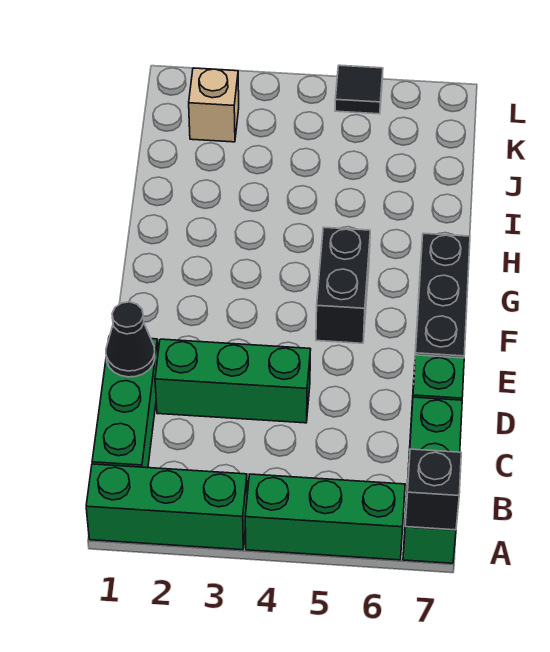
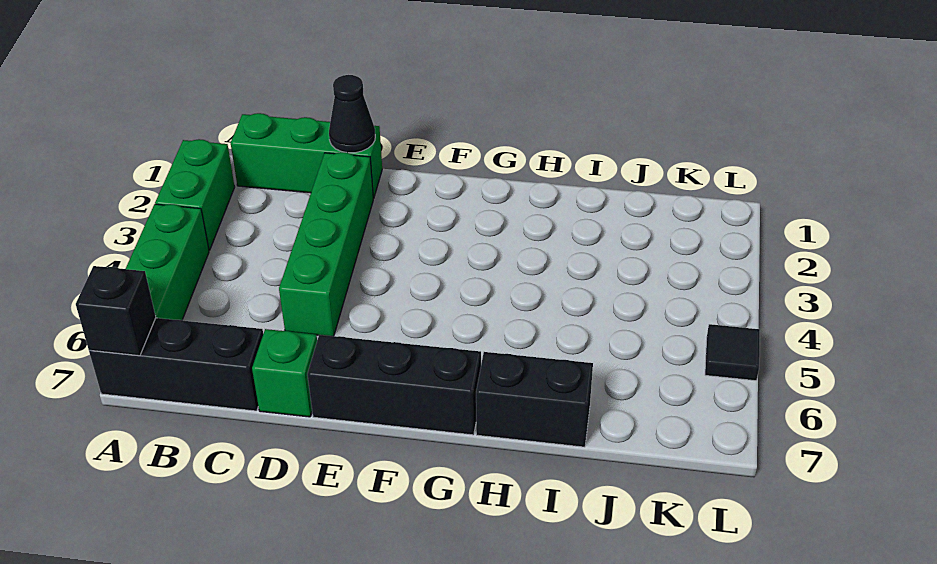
green 1x3 brick [86,464,247,550] -> green 1x2 brick [155,139,235,250]
green 1x3 brick [403,397,462,563] -> black 1x3 brick [89,318,263,411]
green 1x3 brick [155,339,311,423] -> green 1x4 brick [279,152,373,336]
black 1x2 brick [316,227,370,343] -> black 1x2 brick moved to [476,352,593,447]
tan 1x1 brick [189,68,239,142] -> none

